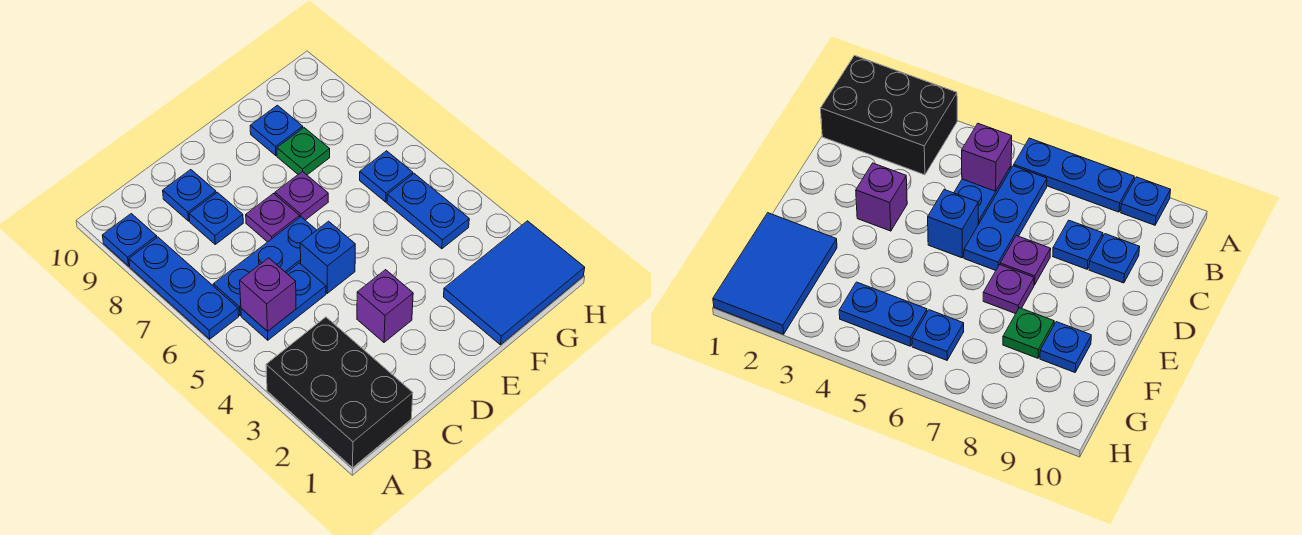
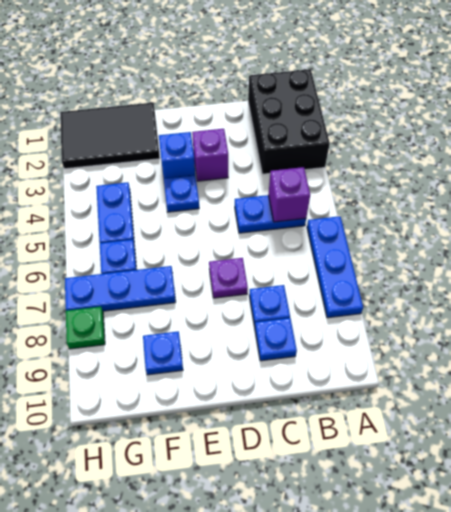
blue 1x1 plate [103,214,157,266] -> blue 1x1 plate moved to [164,175,199,212]
blue 1x3 plate [213,217,316,316] -> blue 1x3 plate moved to [65,266,176,311]
blue 1x1 brick [300,221,355,293] -> blue 1x1 brick moved to [159,132,195,178]
purple 1x1 plate [275,171,328,220] -> none
blue 2x3 tile [444,221,585,345] -> black 2x3 tile [60,103,160,169]
green 1x1 plate [277,128,330,175] -> green 1x1 plate moved to [66,307,105,349]

